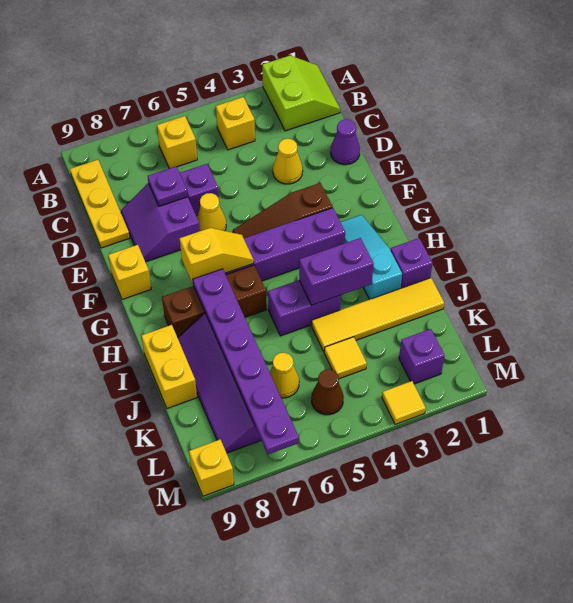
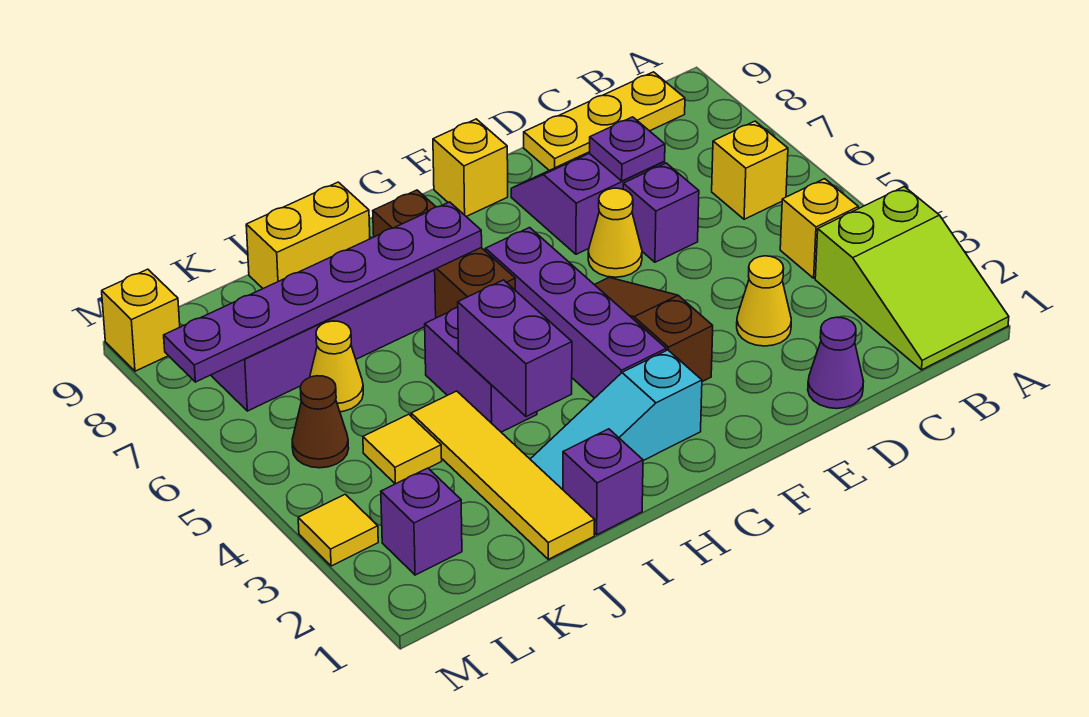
lime 2x2 slope [262,56,340,131] -> lime 2x3 slope [815,187,1009,370]
cyan 1x3 slope [341,215,402,299] -> cyan 1x3 slope turned to [530,350,702,490]
yellow 1x2 slope [180,228,254,283] -> none

